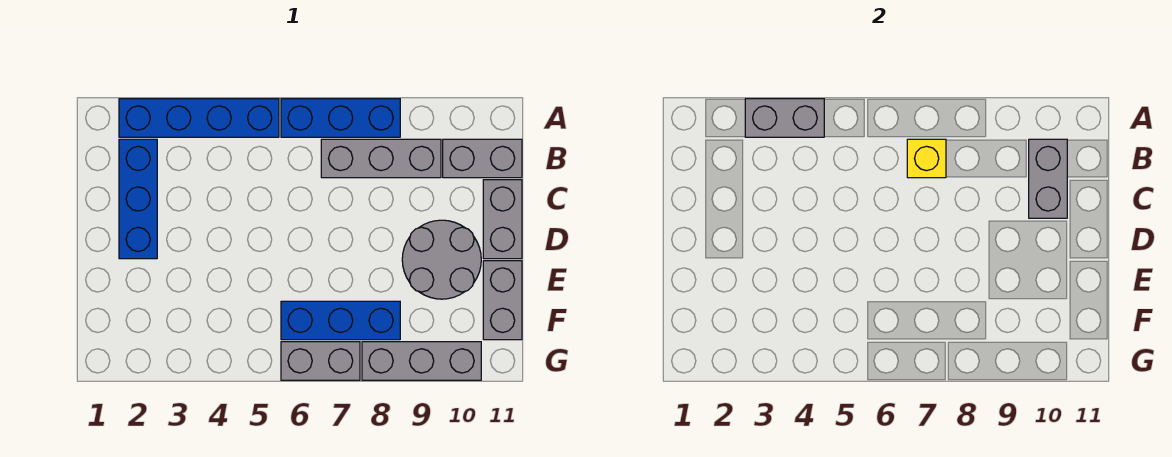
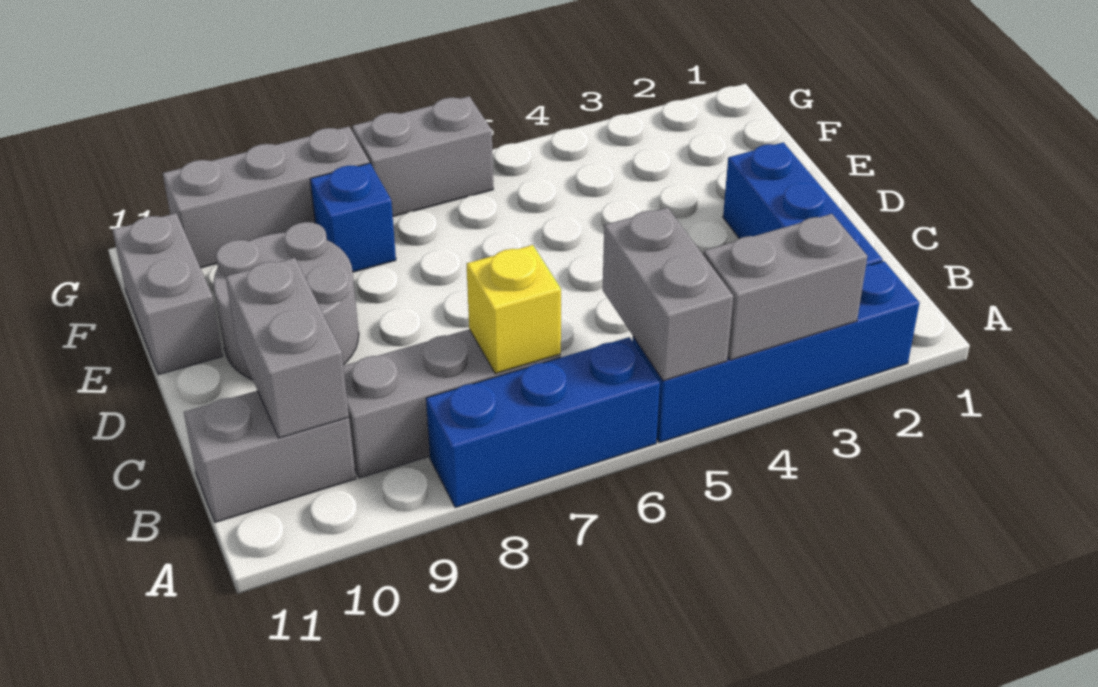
grey 1x2 brick [483,180,522,259] -> grey 1x2 brick moved to [603,208,733,381]
blue 1x3 brick [281,301,400,340] -> blue 1x1 brick [310,163,396,272]

